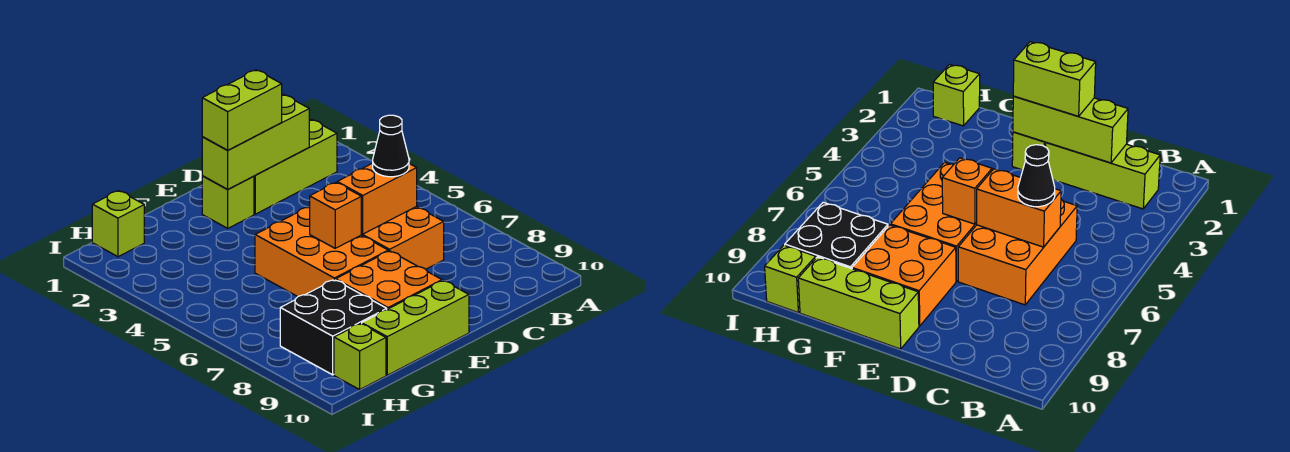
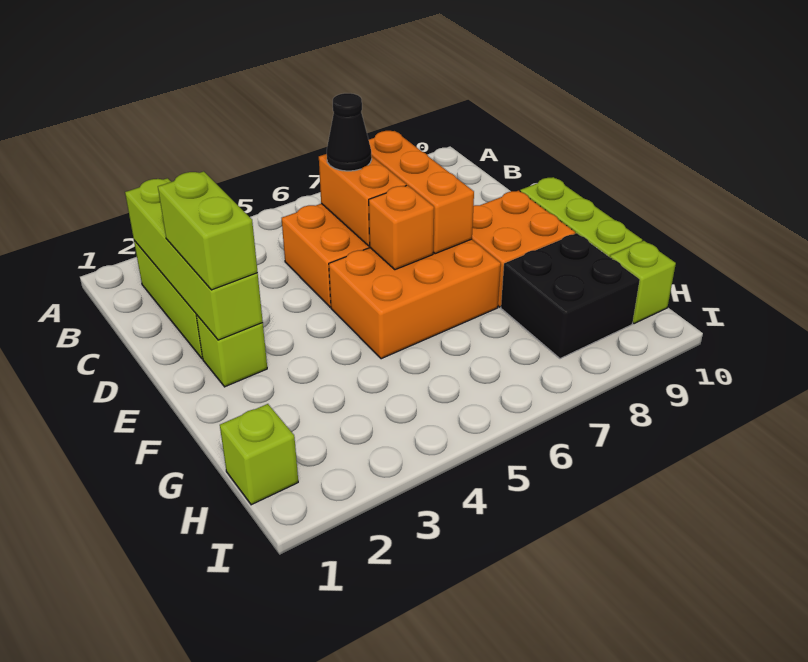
lime 1x3 brick [202,95,309,189] -> lime 1x4 brick [125,178,263,340]
none -> orange 1x3 brick [369,131,474,254]

